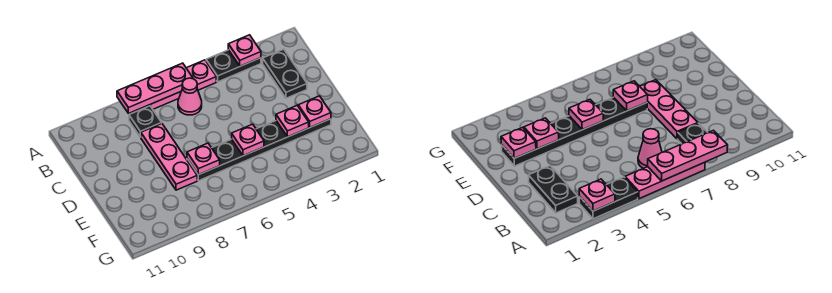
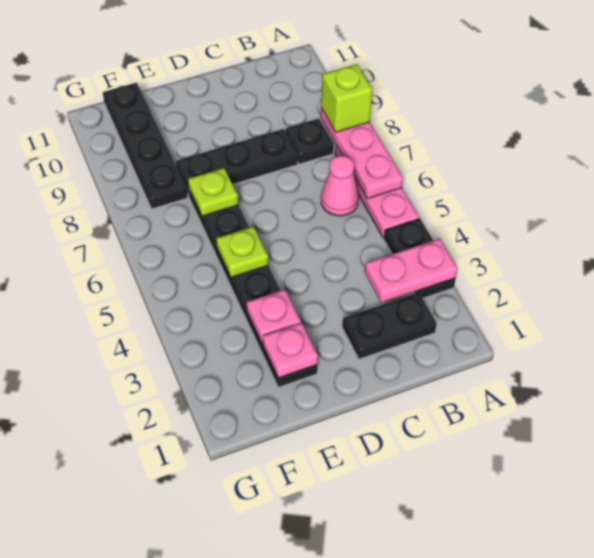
pink 1x1 plate [228,35,261,66] -> pink 1x2 plate [365,239,458,303]
none -> lime 1x1 brick [321,64,373,132]
pink 1x3 plate [141,124,197,190] -> black 1x3 plate [176,129,298,197]
pink 1x1 plate [232,124,264,156] -> lime 1x1 plate [216,227,268,277]
pink 1x1 plate [187,143,220,175] -> lime 1x1 plate [188,168,238,216]
none -> black 1x4 plate [103,83,187,209]

